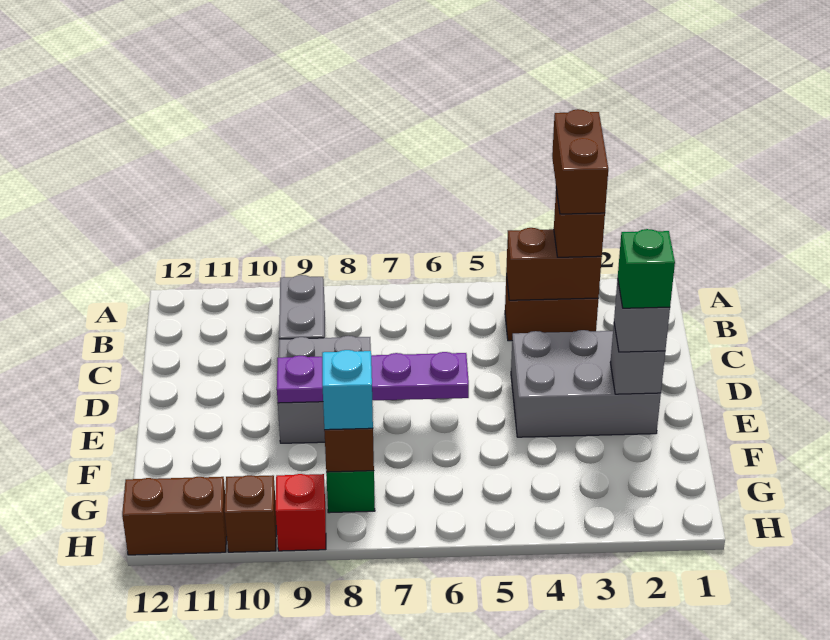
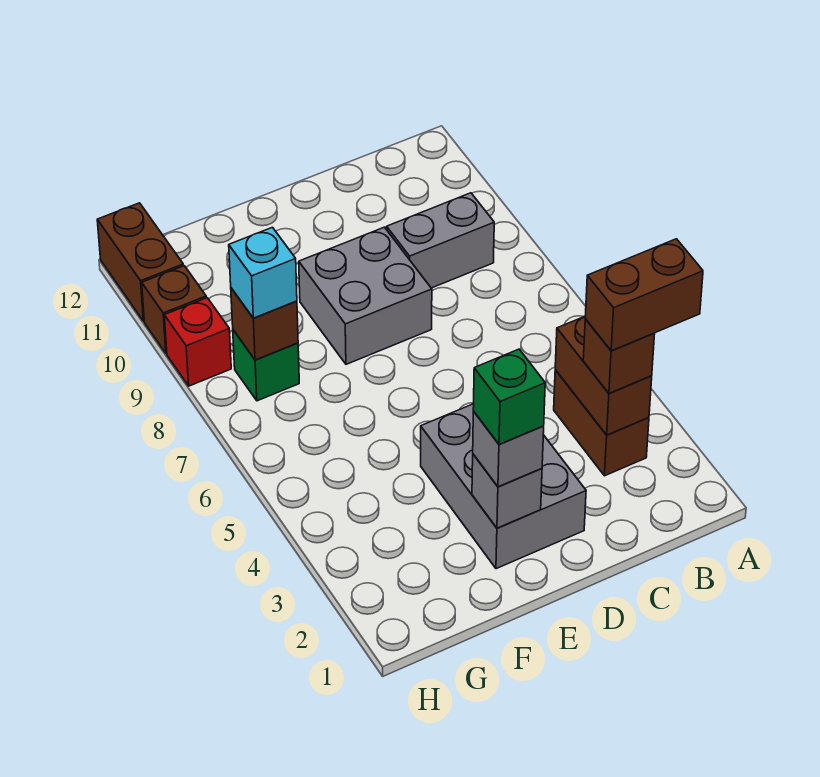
purple 1x4 plate [277,352,469,403] -> none

